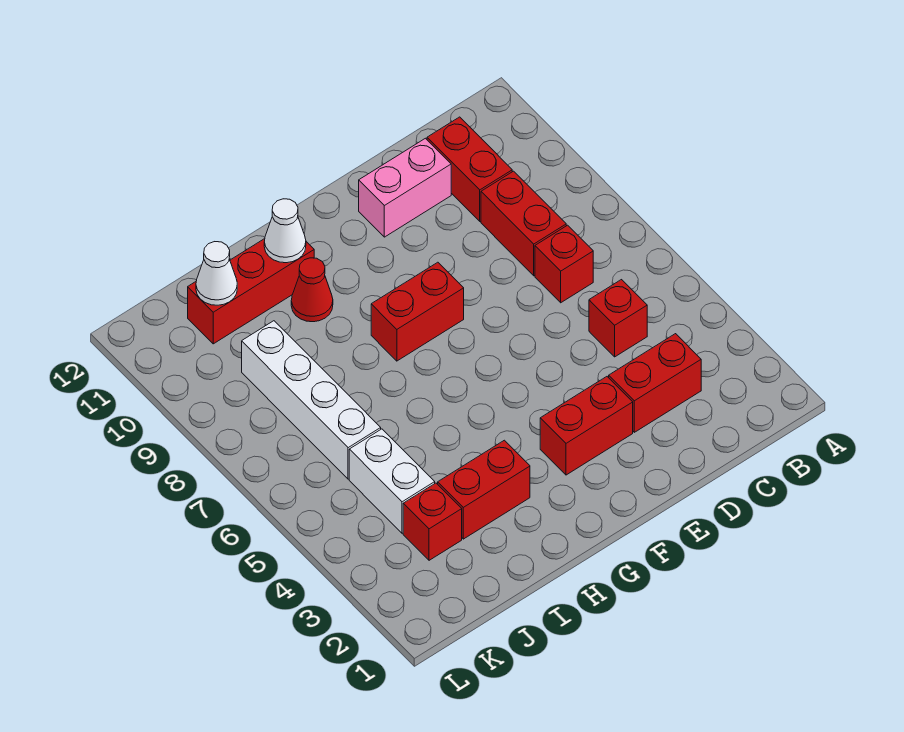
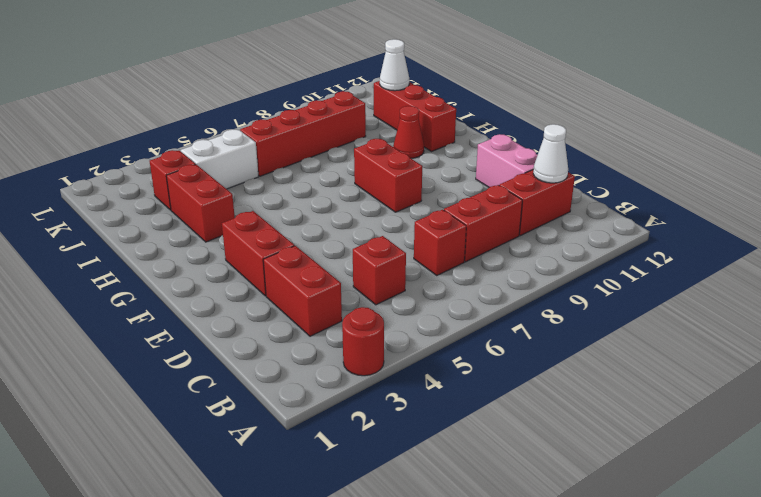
none -> red 1x1 round brick [342,307,384,376]
white 1x1 cone [264,199,306,263] -> white 1x1 cone moved to [533,124,568,183]
white 1x4 brick [242,321,381,479] -> red 1x4 brick [240,91,366,176]

